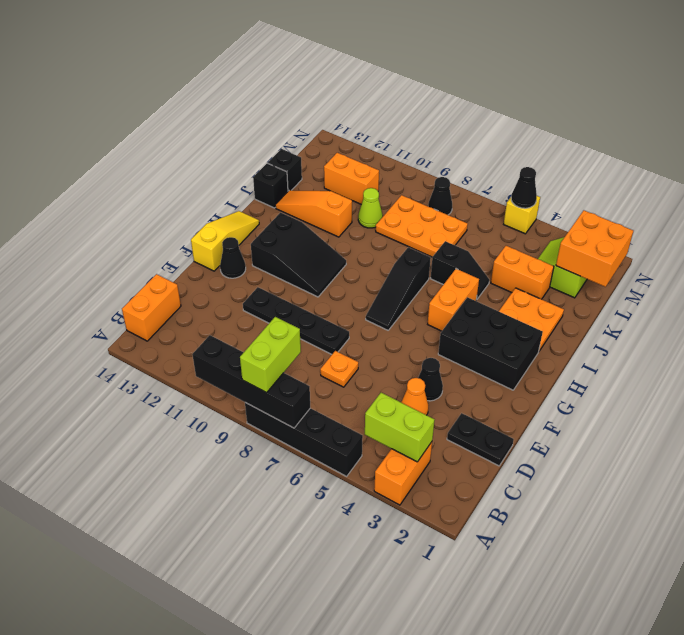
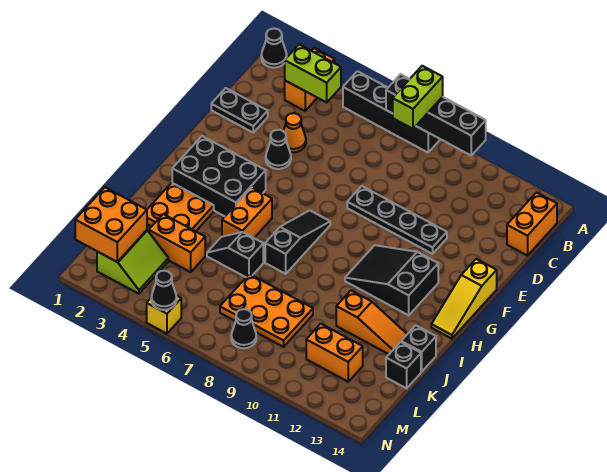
orange 1x1 plate [320,351,358,387] -> none
black 1x1 cone [220,237,246,278] -> black 1x1 cone moved to [261,28,287,68]
lime 1x1 cone [358,188,383,228] -> none

